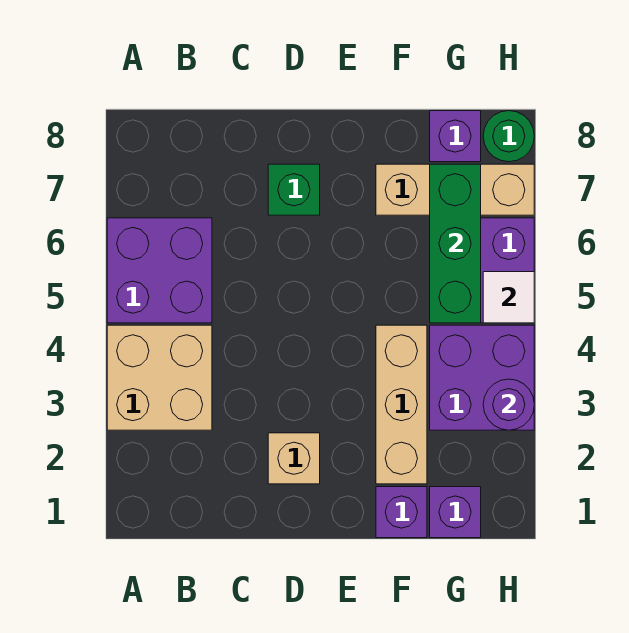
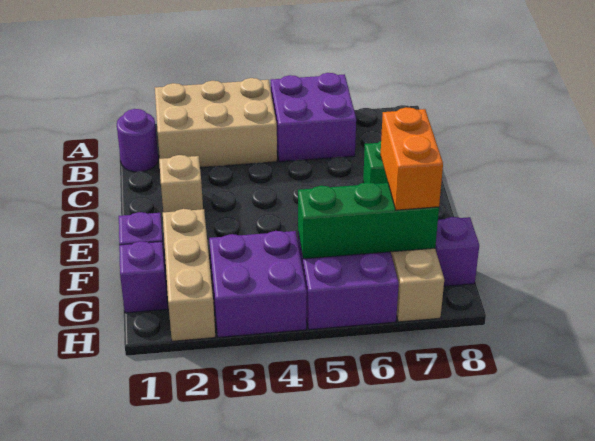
tan 2x2 brick [107,325,212,430] -> tan 2x3 brick [155,78,277,167]
tan 1x3 brick [376,325,427,484] -> tan 1x3 brick turned to [163,209,215,341]
none -> orange 1x2 brick [381,107,443,210]
purple 1x1 round brick [483,379,534,430] -> purple 1x1 round brick moved to [117,109,158,172]
white 1x1 tile [483,272,534,323] -> none
green 1x1 round brick [483,111,534,162] -> none

